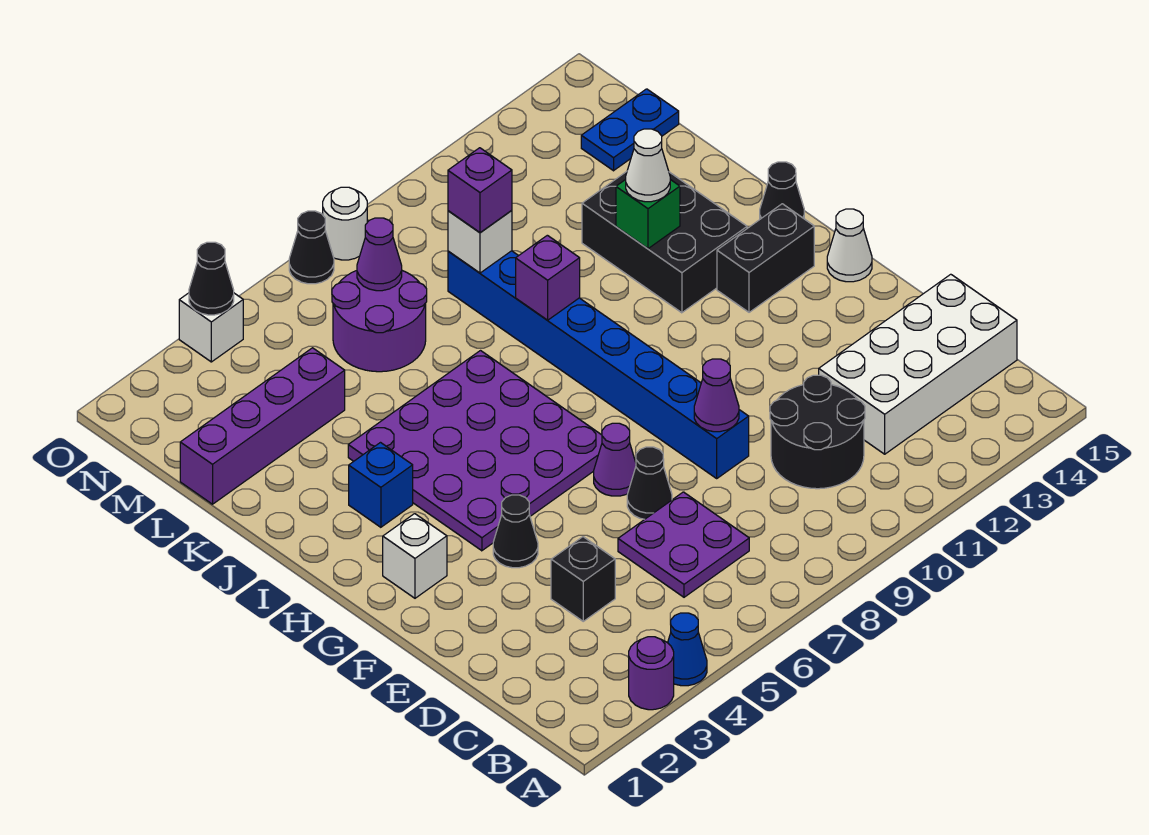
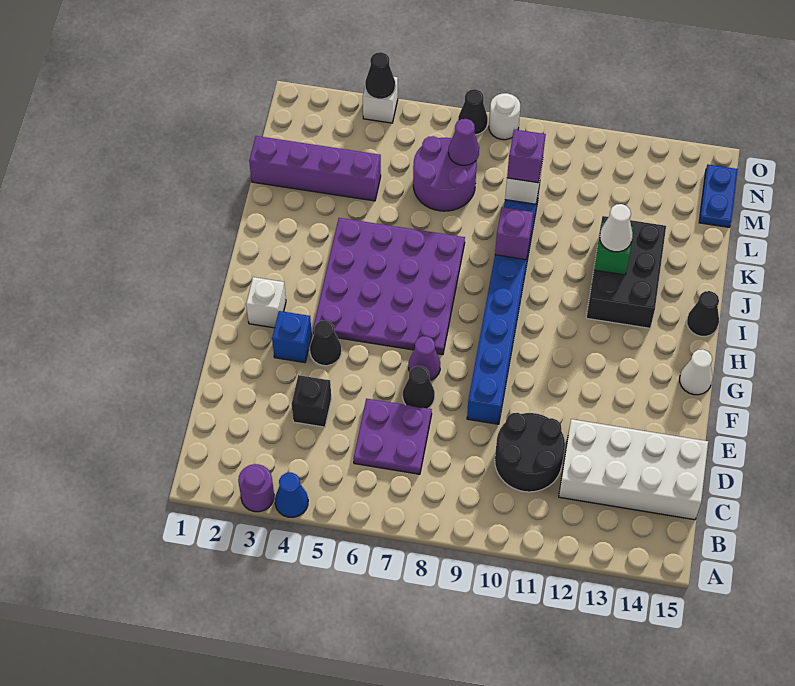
purple 1x1 cone [694,359,739,432] -> none
black 1x2 brick [717,204,814,312] -> none
blue 1x1 brick [349,443,413,527] -> blue 1x1 brick moved to [272,311,312,363]
blue 1x2 plate [581,89,679,171] -> blue 1x2 plate turned to [699,165,738,227]

